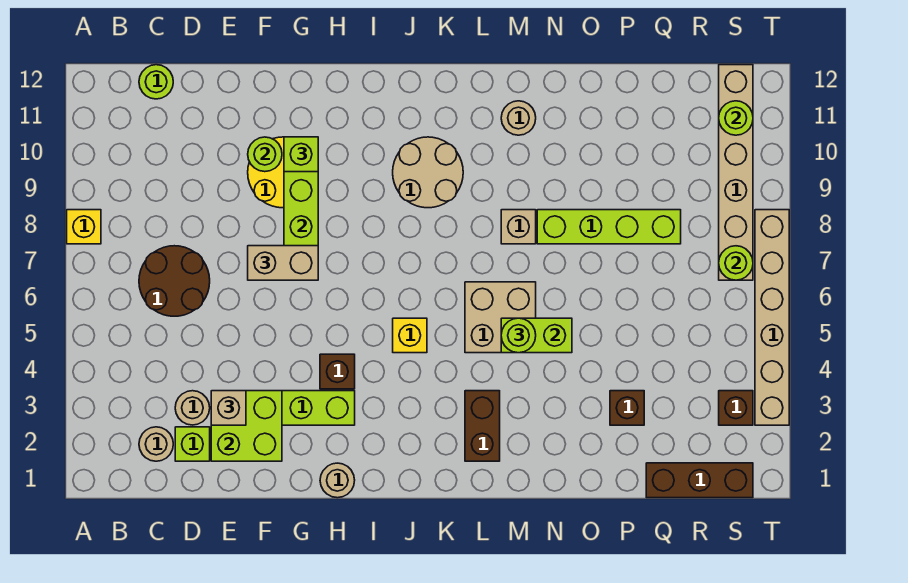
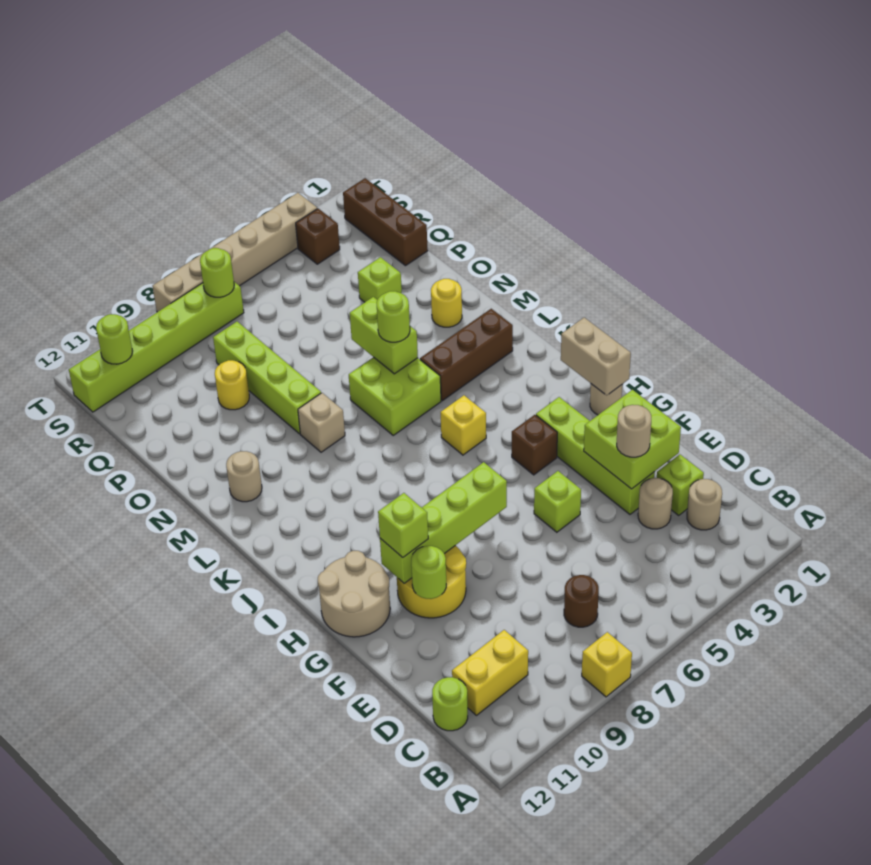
brown 2x2 round brick [139,246,210,316] -> brown 1x1 round brick [564,575,599,627]
none -> yellow 1x2 brick [452,630,528,715]
tan 1x1 brick [211,391,246,425] -> tan 1x1 round brick [617,405,651,457]
none -> lime 1x1 brick [534,471,581,532]
tan 1x2 brick [248,246,318,280] -> tan 1x2 brick moved to [561,318,631,395]
tan 2x2 round brick [393,137,463,208] -> tan 2x2 round brick moved to [318,551,390,637]
brown 1x2 brick [465,391,500,461] -> brown 1x3 brick [420,309,513,401]
tan 2x2 brick [465,282,536,353] -> lime 2x2 brick [349,357,441,435]
none -> yellow 1x1 round brick [431,279,462,327]
brown 1x1 brick [610,391,644,425] -> lime 1x1 brick [358,257,402,302]
none -> yellow 1x1 round brick [215,360,249,410]
tan 1x6 brick [719,65,753,280] -> lime 1x6 brick [69,282,244,412]

